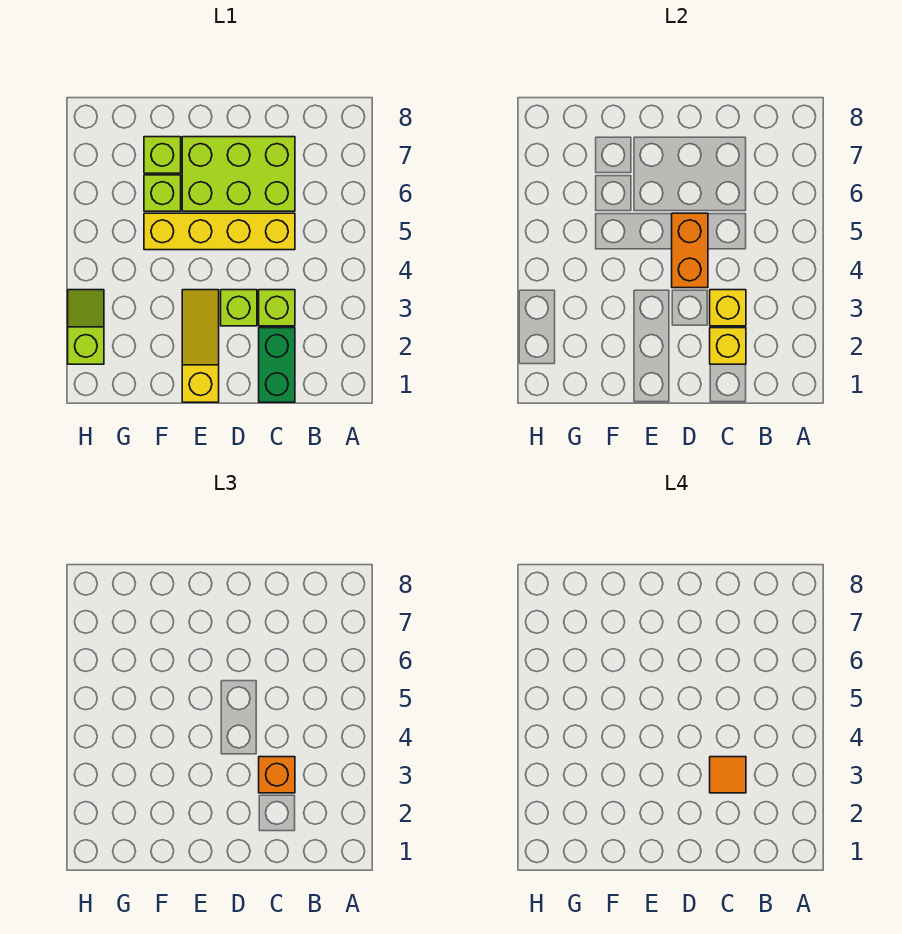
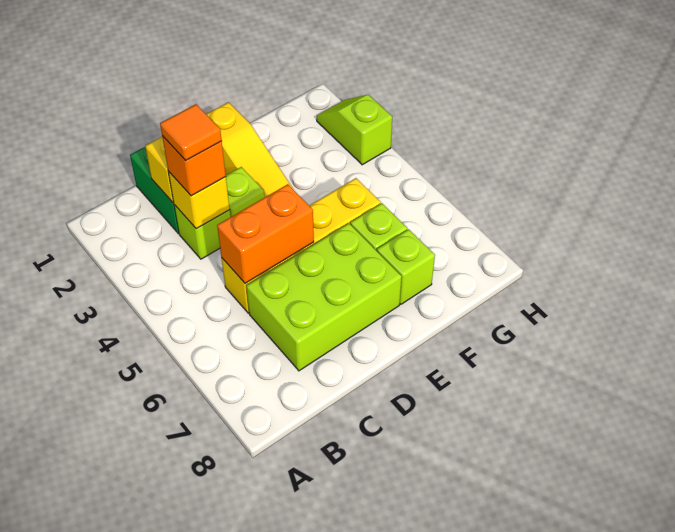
orange 1x2 brick [672,213,708,288] -> orange 1x2 brick turned to [217,184,314,283]
lime 1x2 slope [68,290,104,364] -> lime 1x2 slope turned to [317,95,392,165]

